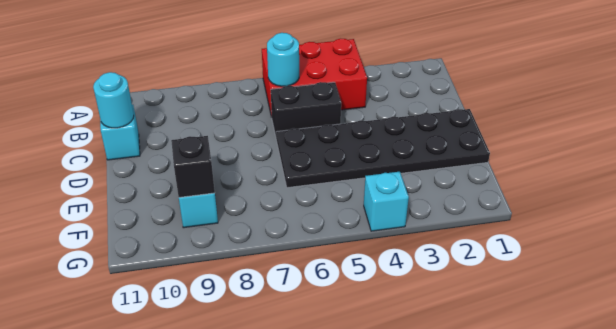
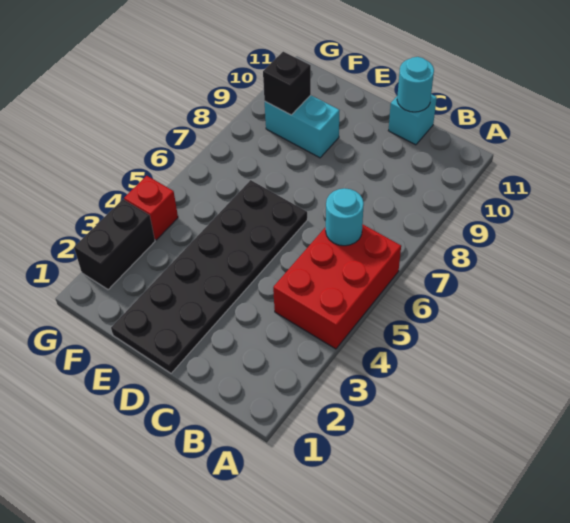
black 1x2 brick [271,82,341,140] -> black 1x2 brick moved to [74,199,155,290]
cyan 1x1 brick [364,172,409,231] -> red 1x1 brick [124,176,178,240]

